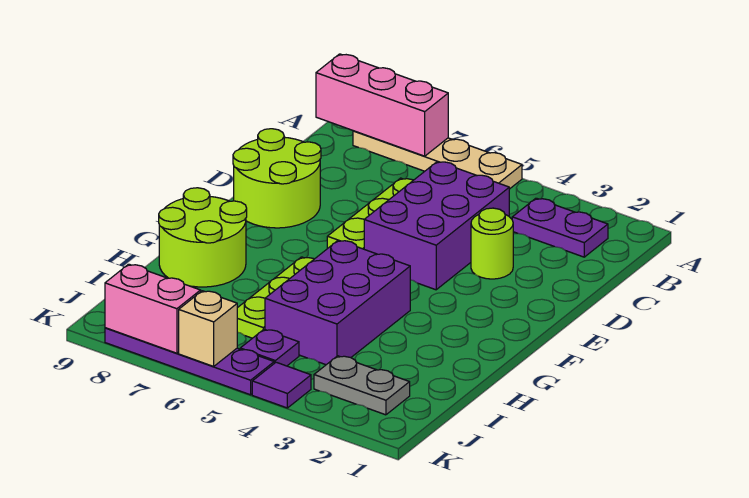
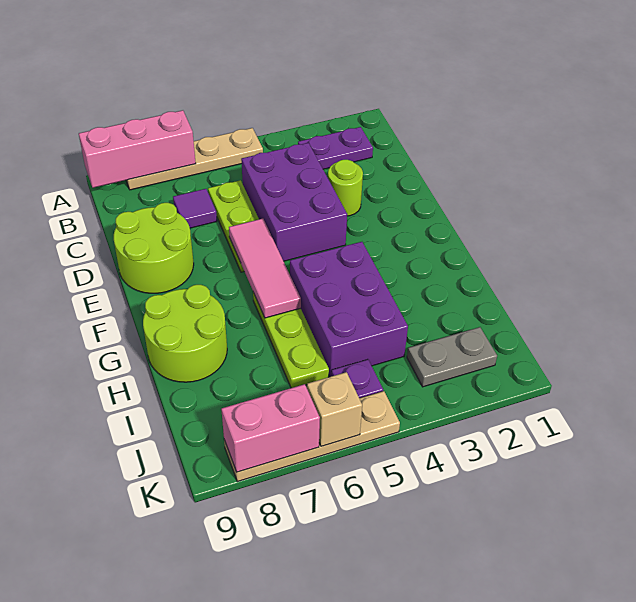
none -> pink 1x3 tile [229,219,301,318]
purple 1x1 tile [252,362,311,408] -> purple 1x1 tile moved to [173,189,217,228]
purple 1x4 plate [105,328,274,395] -> tan 1x4 plate [224,391,400,481]

